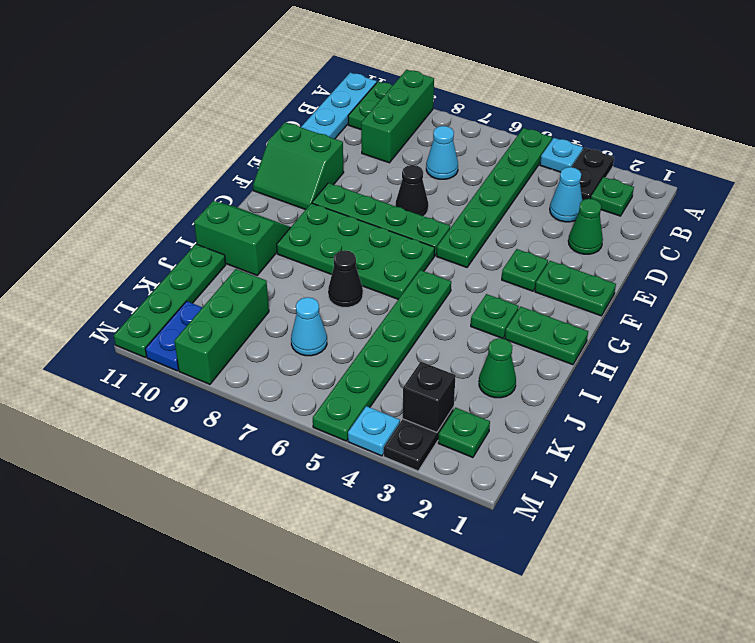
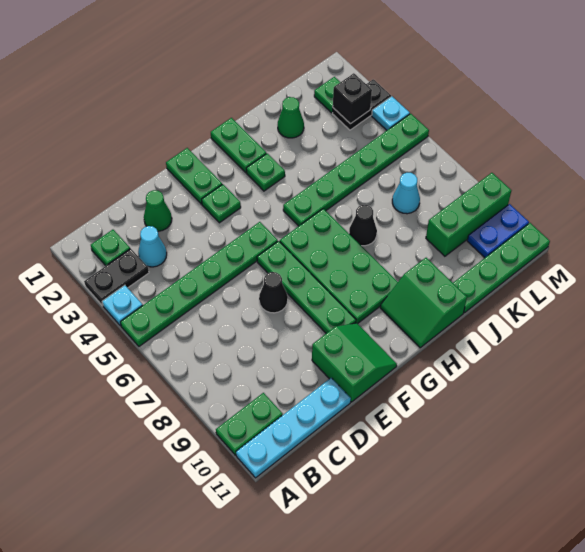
green 1x3 brick [361,70,434,163] -> none
cyan 1x1 cone [426,126,458,179] -> none

